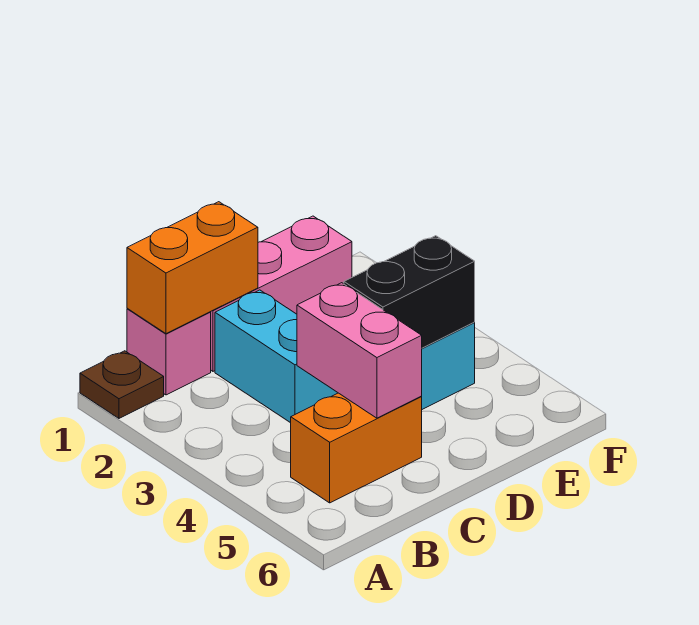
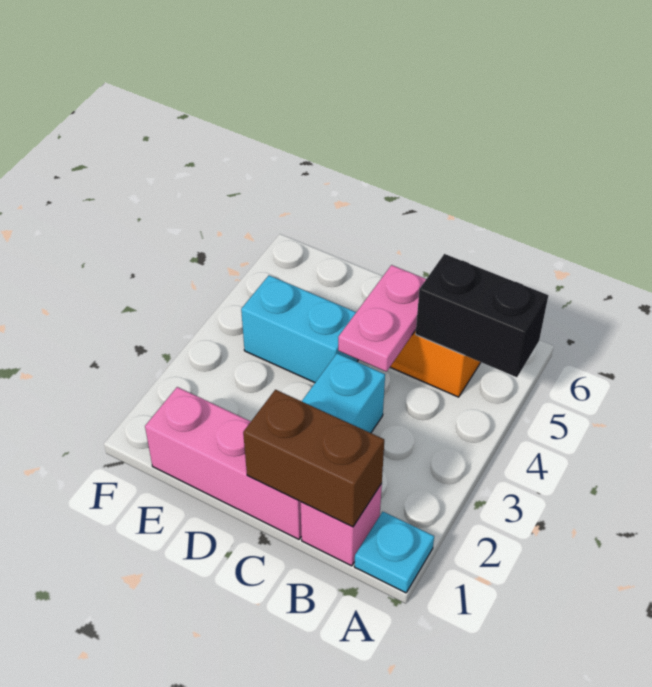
brown 1x1 plate [80,351,164,418] -> cyan 1x1 plate [354,512,434,593]
orange 1x2 brick [127,202,258,334] -> brown 1x2 brick [243,390,384,527]
pink 1x2 brick [297,283,422,418] -> pink 1x2 plate [338,265,426,372]
black 1x2 brick [344,236,475,348] -> black 1x2 brick moved to [416,254,548,377]

